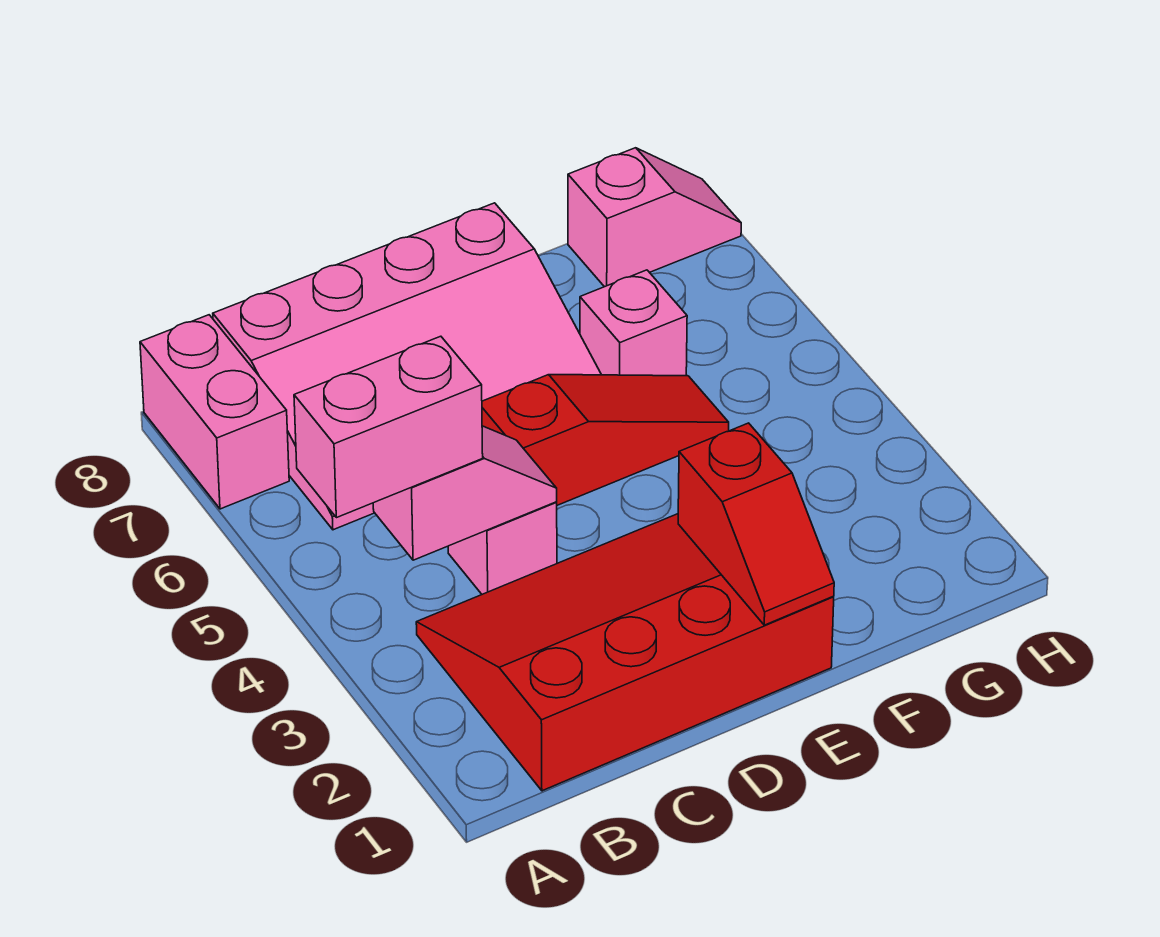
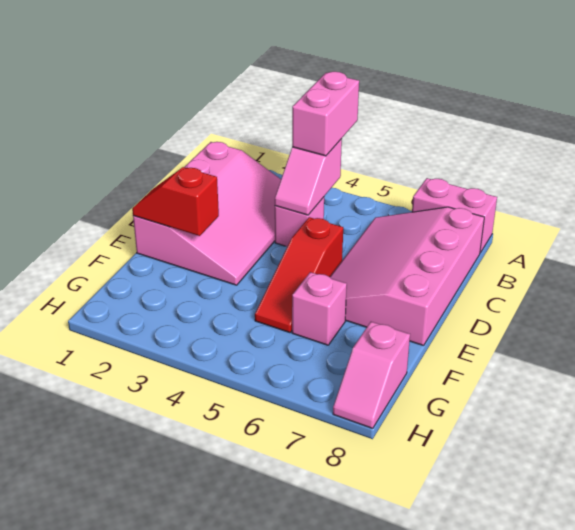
red 3x4 slope [416,514,834,791] -> pink 3x4 slope [133,142,281,285]

